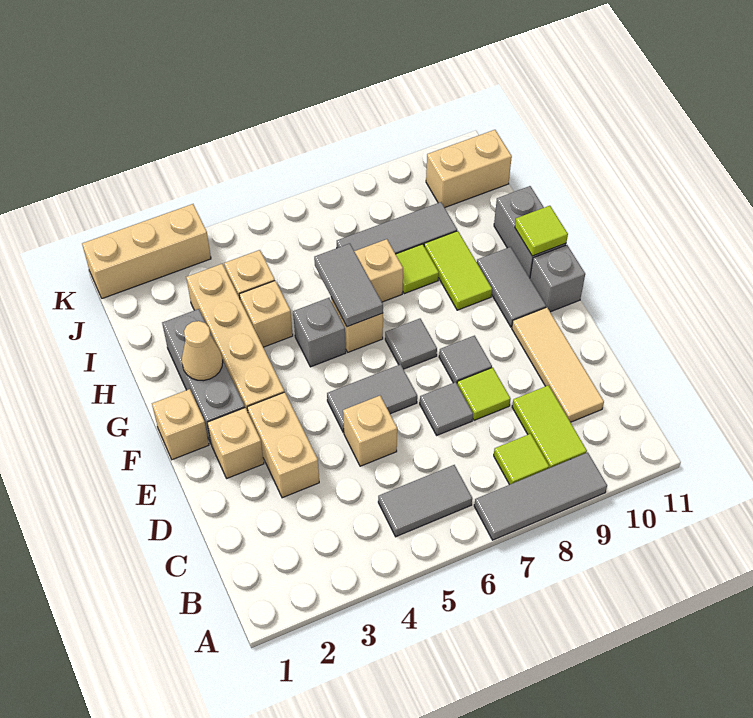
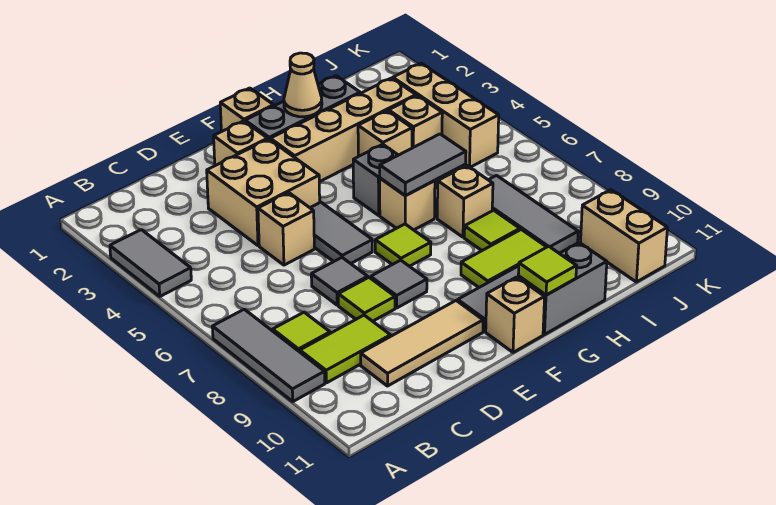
grey 1x2 tile [378,465,472,537] -> grey 1x2 tile moved to [110,230,191,296]
tan 1x2 brick [247,392,319,498] -> tan 2x2 brick [207,139,320,246]
grey 1x1 tile [385,319,437,369] -> lime 1x1 tile [375,224,431,266]
grey 1x1 brick [530,245,585,312] -> tan 1x1 brick [486,277,545,352]
tan 1x3 brick [82,204,211,299] -> tan 1x3 brick moved to [393,63,499,167]

